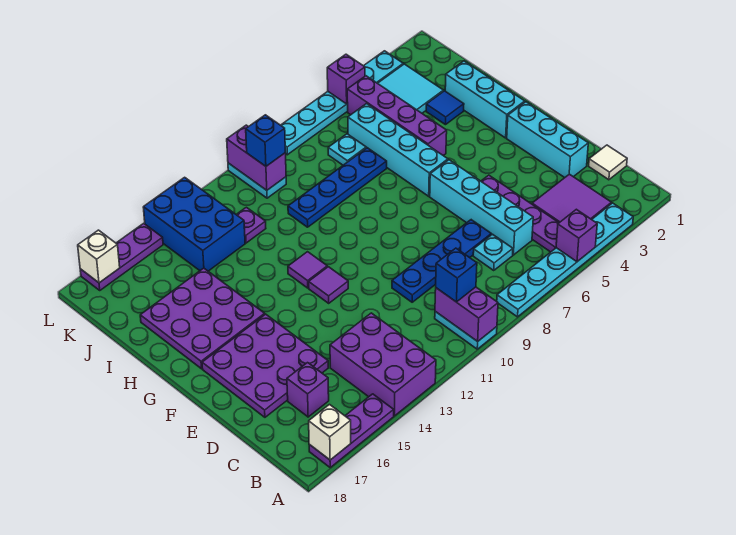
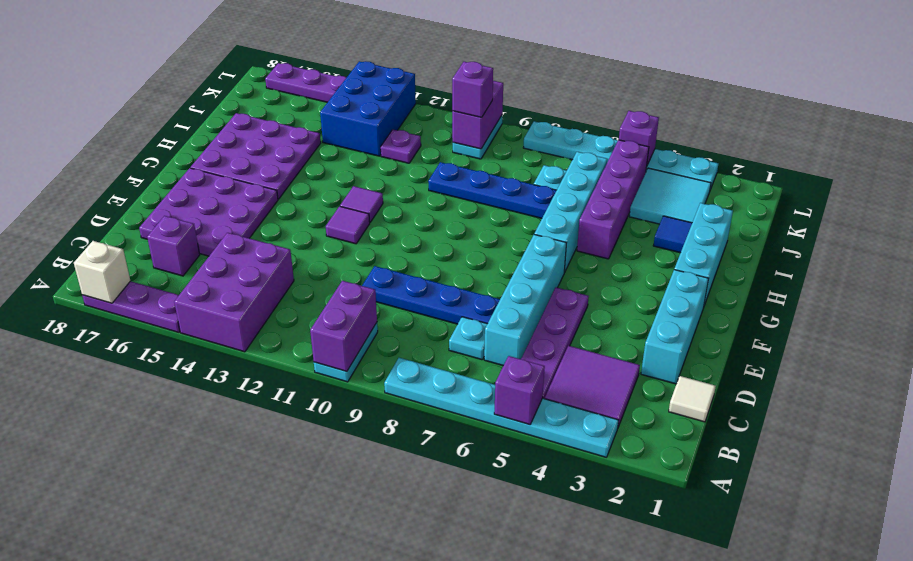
blue 1x1 brick [436,248,477,302] -> none
blue 1x1 brick [246,115,285,166] -> purple 1x1 brick [452,62,493,117]
white 1x1 brick [78,230,120,283] -> none

